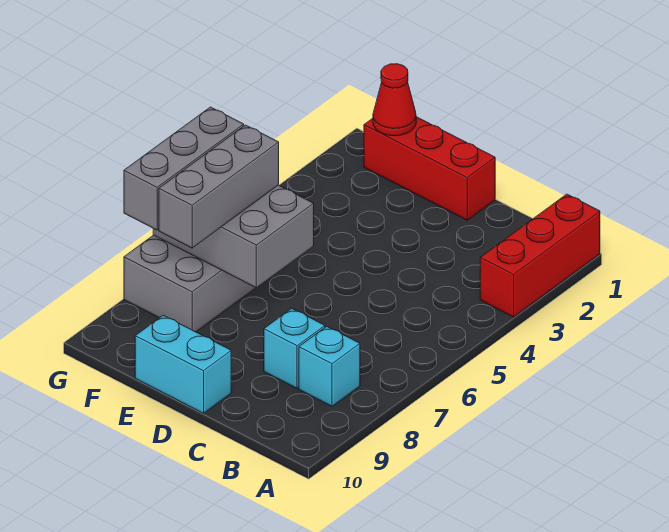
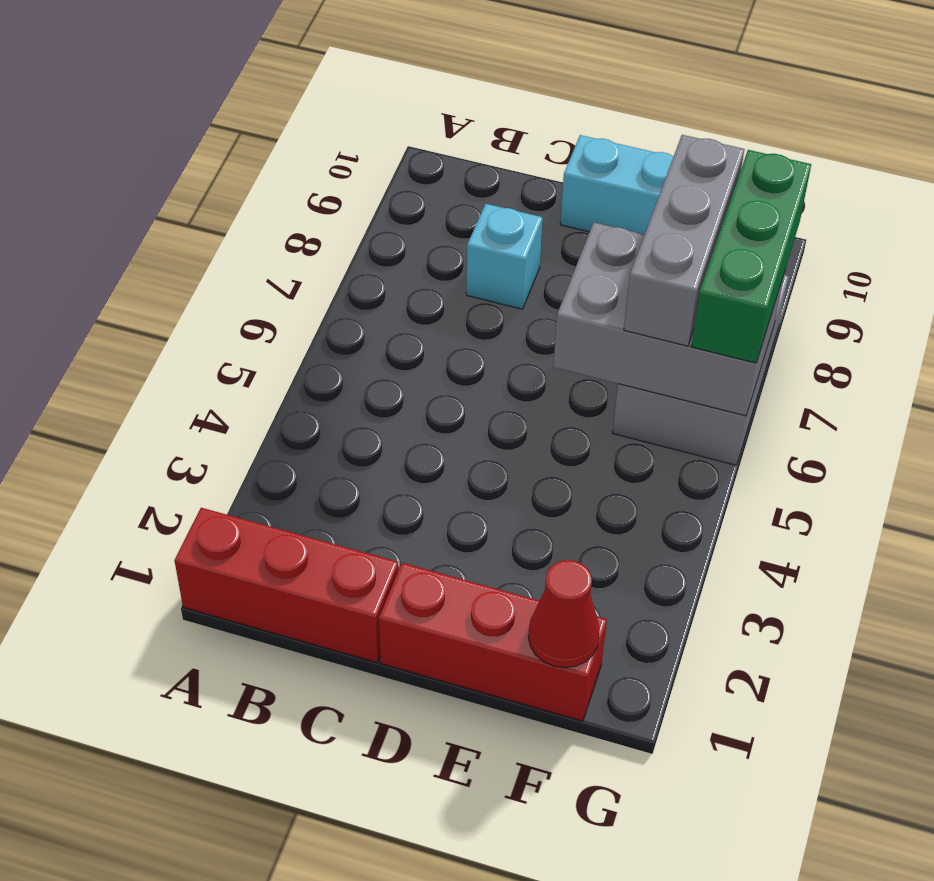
red 1x3 brick [480,194,600,317] -> red 1x3 brick turned to [174,508,399,663]
cyan 1x1 brick [299,326,360,406] -> none
grey 1x3 brick [124,107,244,230] -> green 1x3 brick [691,150,811,363]

